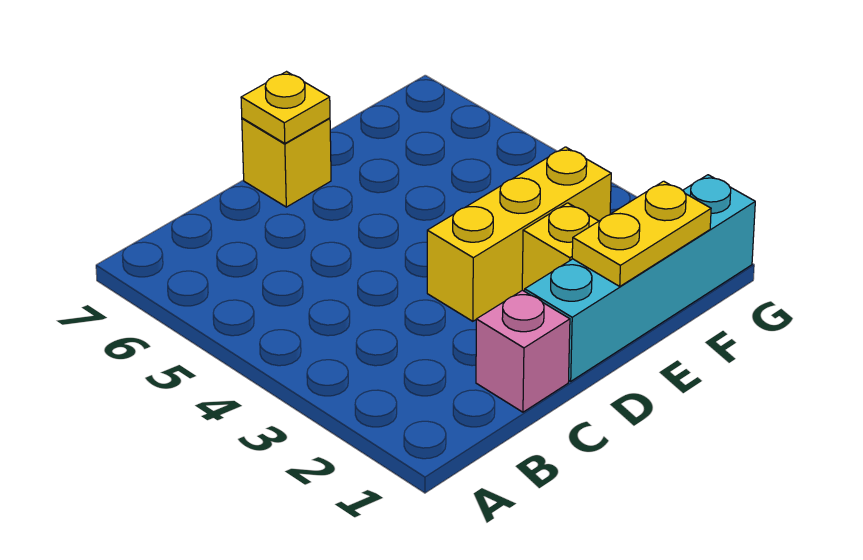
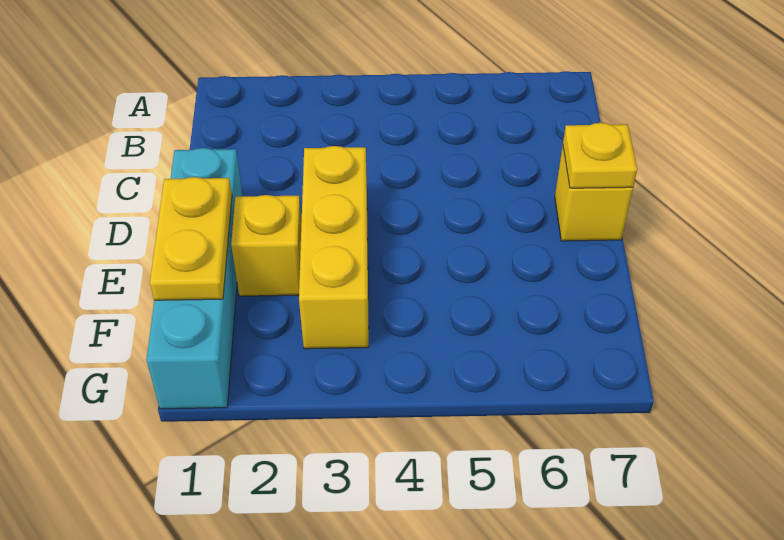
pink 1x1 brick [476,290,570,412] -> none

